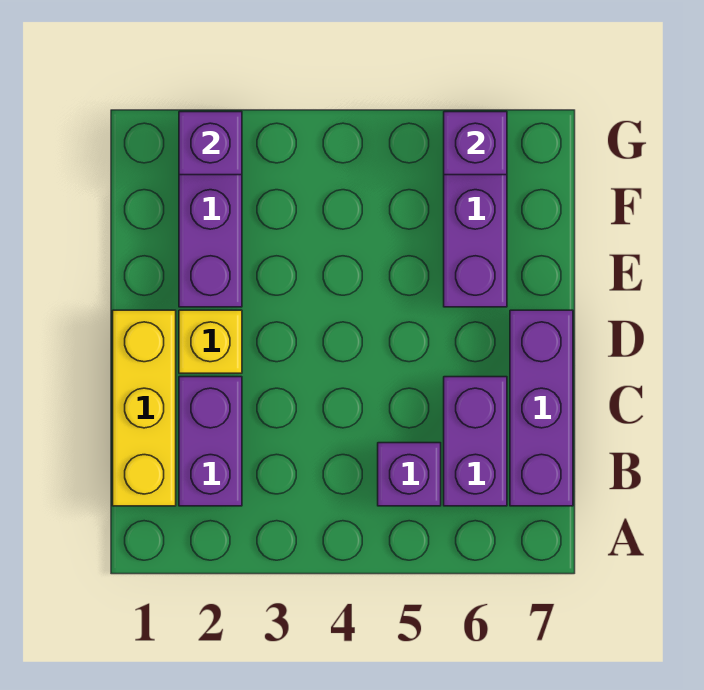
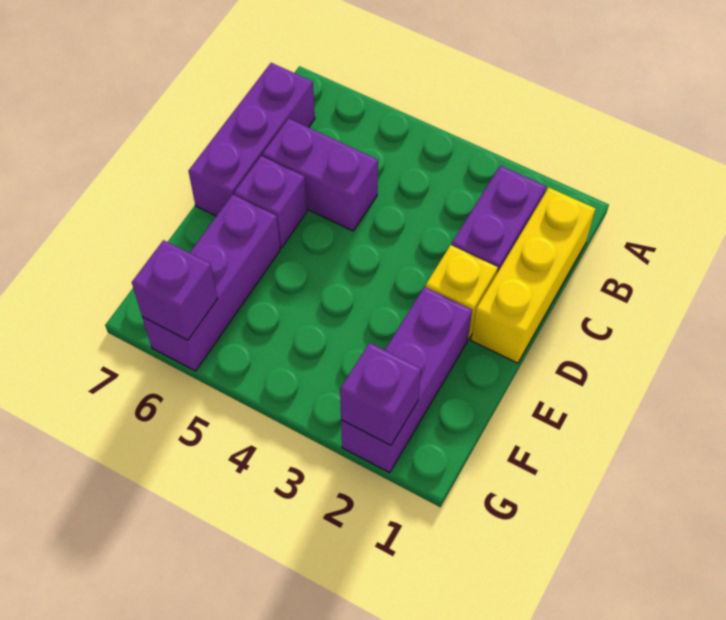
purple 1x1 brick [378,443,441,506] -> purple 1x1 brick moved to [234,156,307,248]
purple 1x2 brick [444,377,507,506] -> purple 1x2 brick turned to [262,119,378,231]

